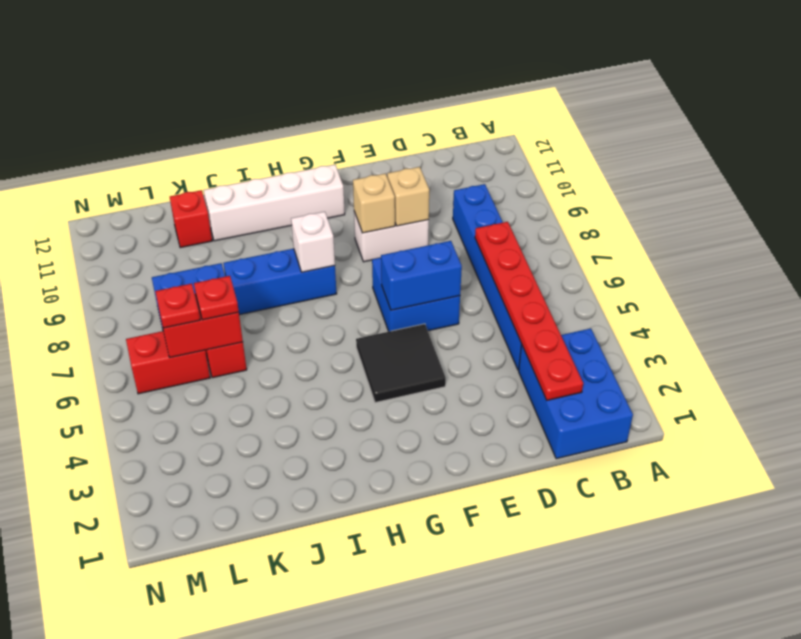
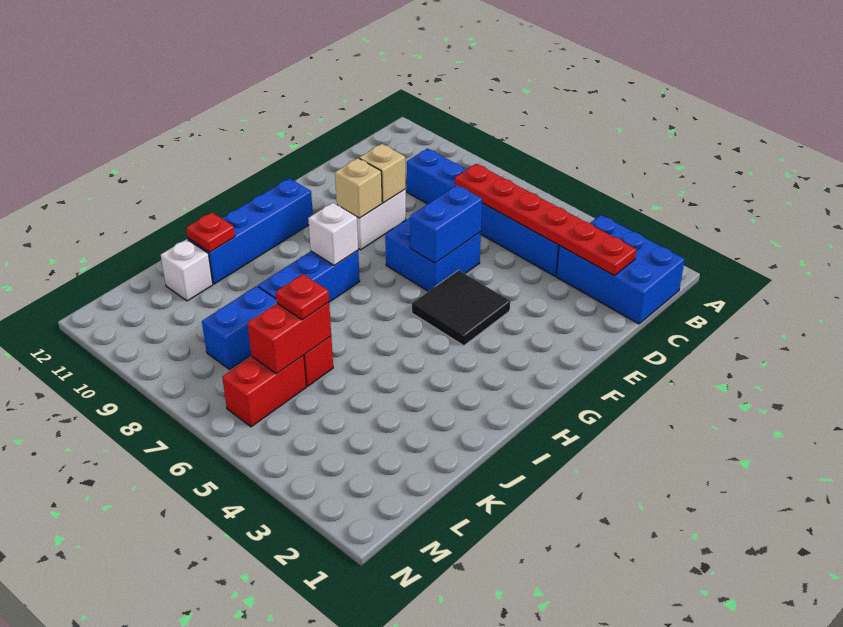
white 1x4 brick [204,165,345,241] -> blue 1x4 brick [188,178,313,284]
red 1x1 brick [170,190,212,248] -> white 1x1 brick [161,239,213,301]
red 1x1 plate [155,284,200,328] -> red 1x1 plate moved to [187,213,235,252]

